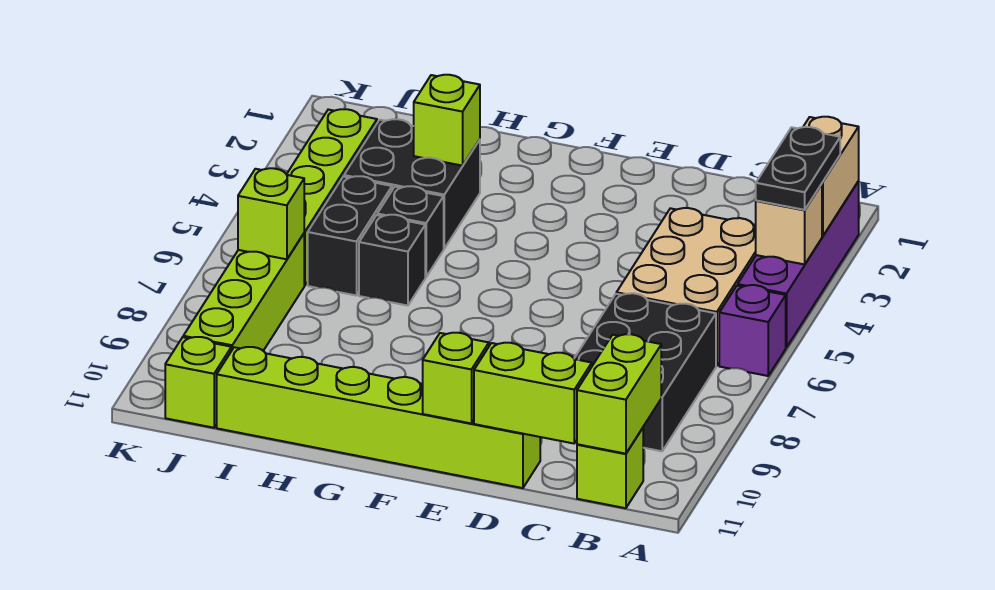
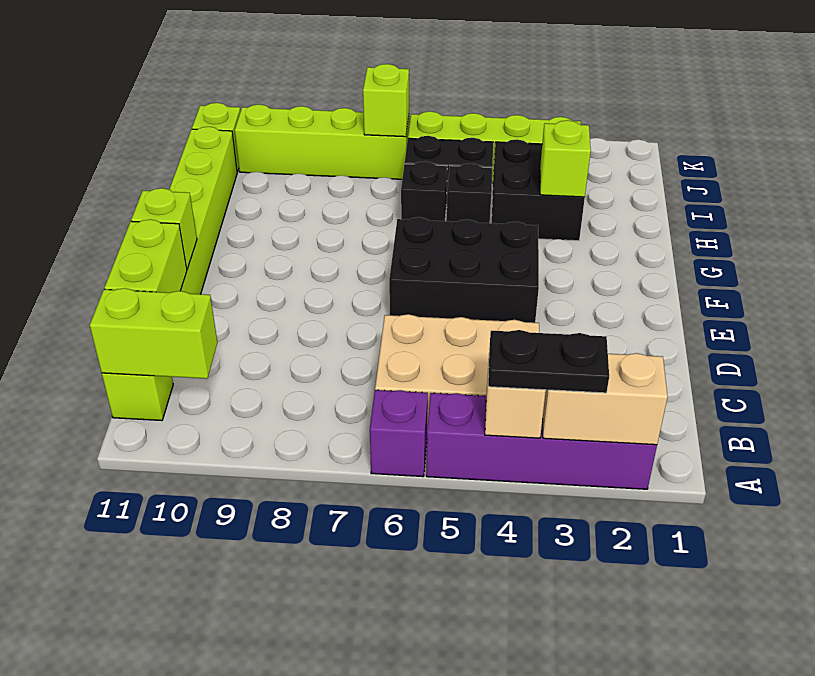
black 2x3 brick [574,293,716,451] -> black 2x3 brick moved to [389,217,539,323]

